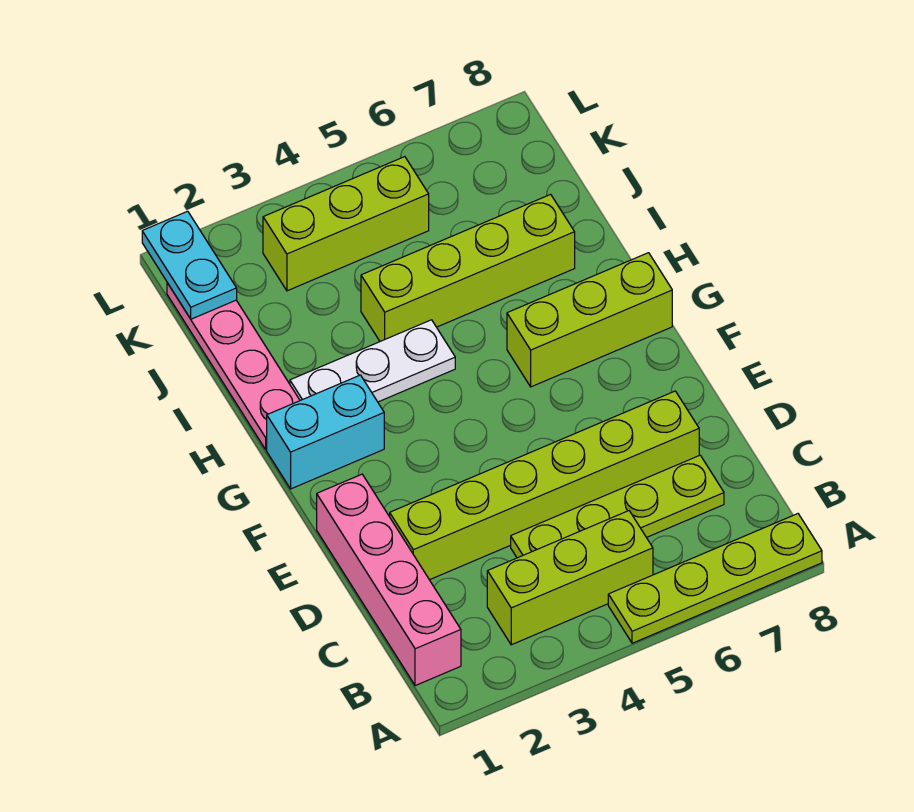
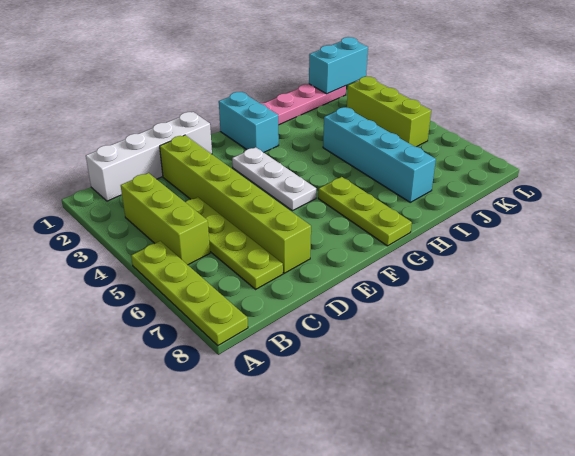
pink 1x4 brick [317,474,461,686] -> white 1x4 brick [86,112,212,201]
lime 1x3 brick [507,253,672,387] -> lime 1x3 plate [318,177,412,246]
white 1x3 plate [290,320,455,402] -> white 1x3 plate moved to [232,147,316,211]
lime 1x4 brick [361,194,575,341] -> cyan 1x4 brick [323,107,436,202]
cyan 1x2 plate [142,211,237,319] -> cyan 1x2 brick [309,37,368,94]

